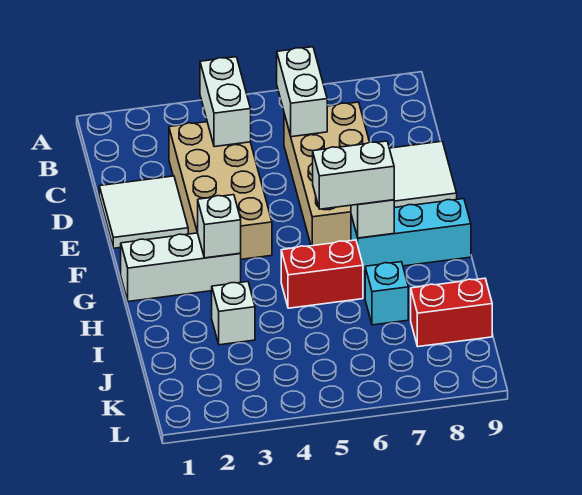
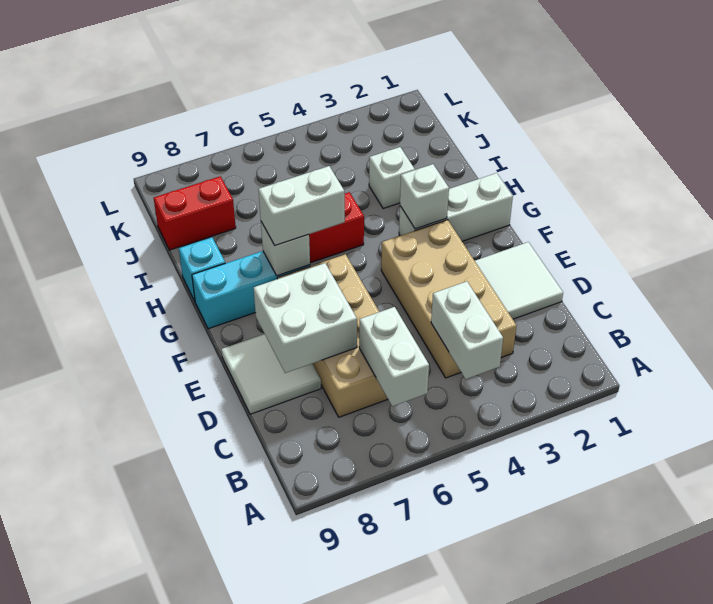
none -> white 2x2 brick [254,263,357,373]
cyan 1x1 brick [365,262,408,325] -> cyan 1x1 brick moved to [179,237,225,301]

